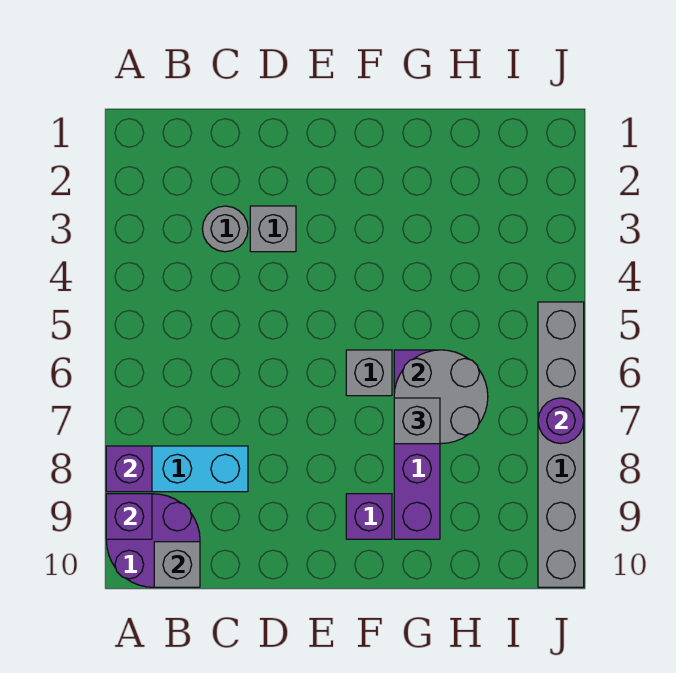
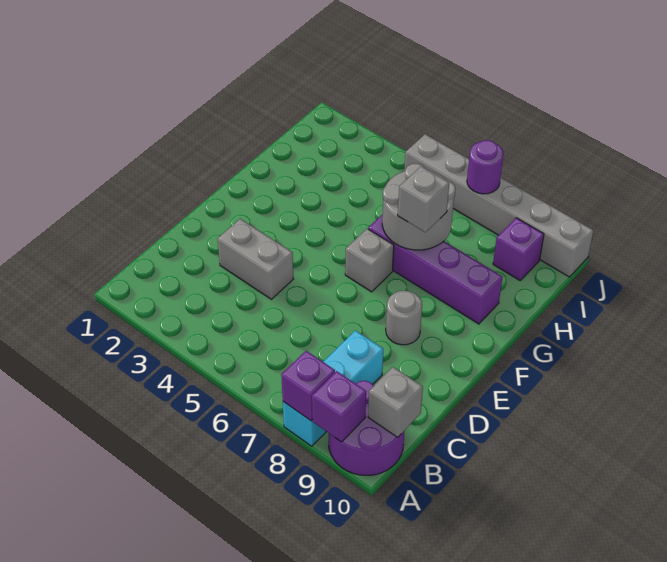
grey 1x1 round brick [202,206,248,252] -> grey 1x1 round brick moved to [386,291,422,345]
grey 1x1 brick [250,206,296,252] -> grey 1x2 brick [218,219,293,299]
purple 1x1 brick [346,494,392,539] -> purple 1x1 brick moved to [493,218,544,280]

